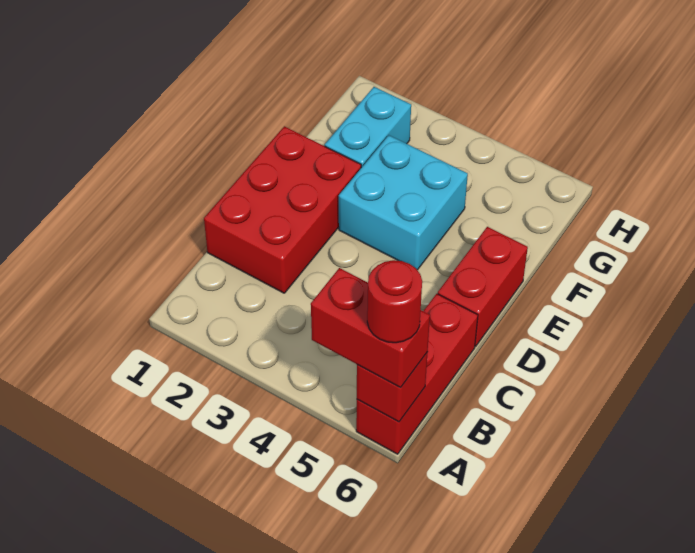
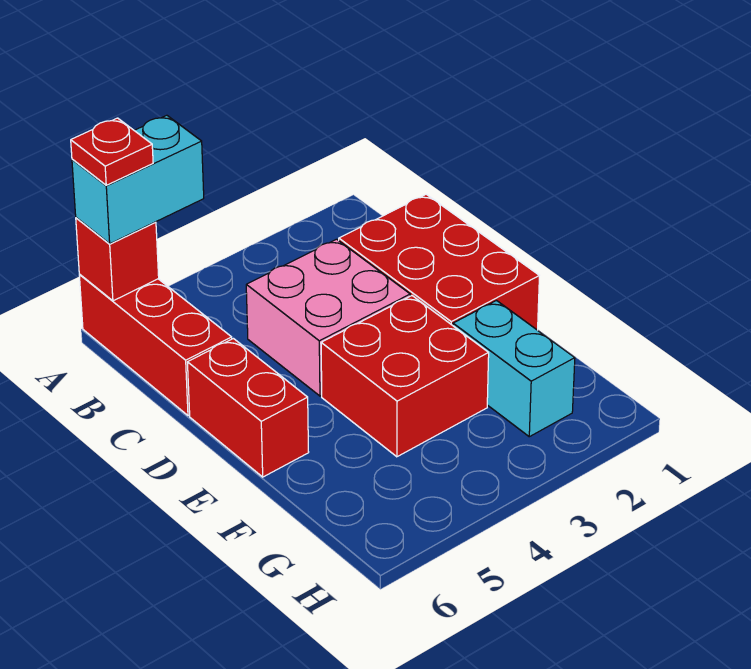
red 1x2 brick [311,268,430,387] -> cyan 1x2 brick [72,115,204,244]
red 1x1 round brick [367,260,422,343] -> red 1x1 plate [71,118,153,185]
none -> pink 2x2 brick [246,239,410,396]
cyan 2x2 brick [339,135,468,270] -> red 2x2 brick [321,296,489,457]

